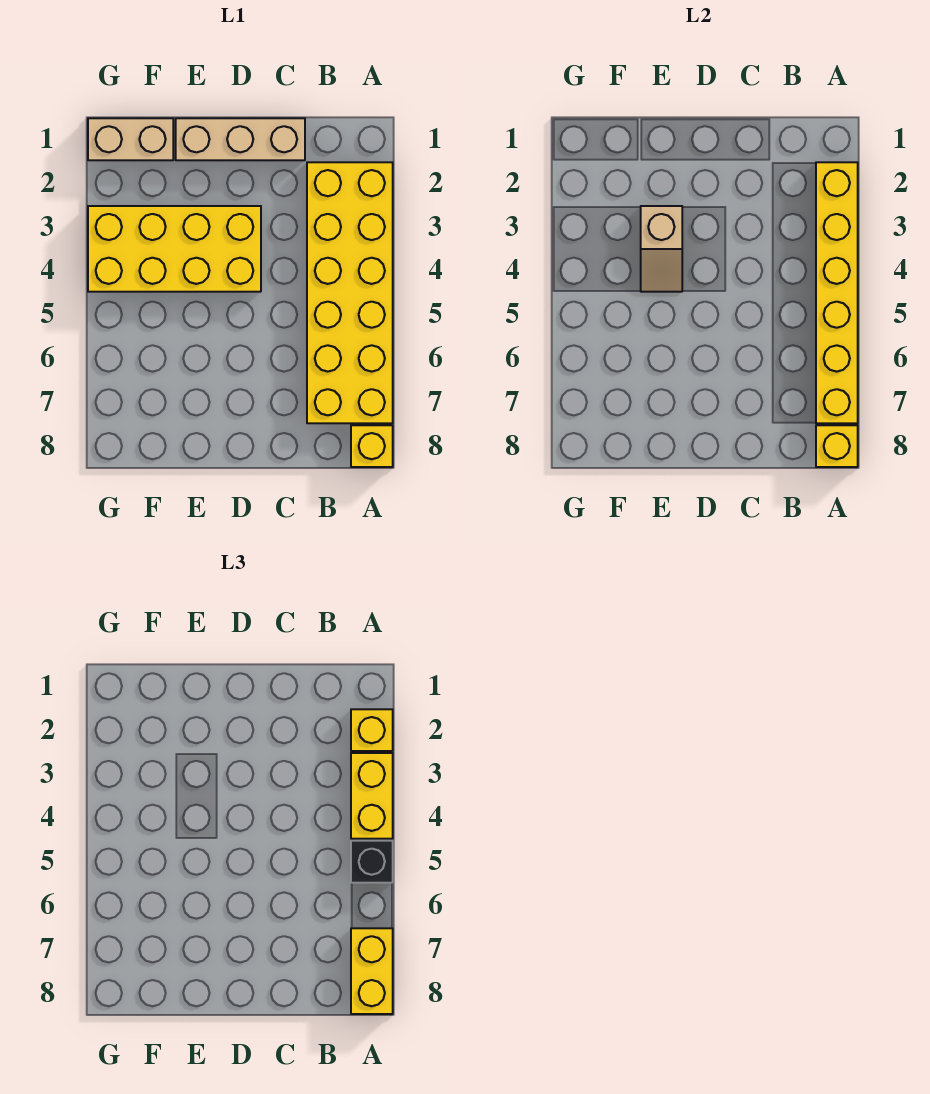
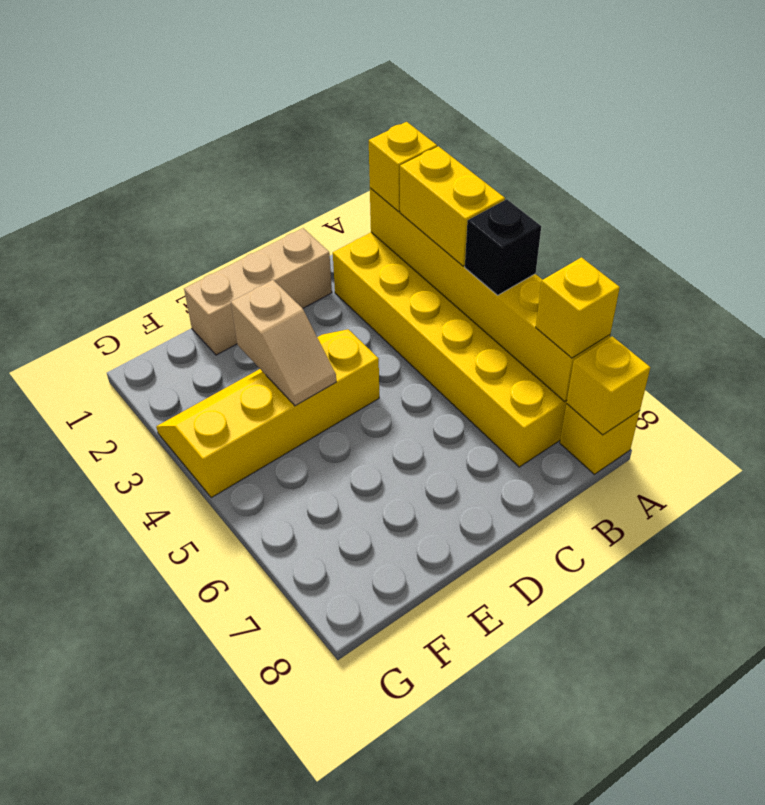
yellow 1x2 brick [351,928,393,1014] -> yellow 1x1 brick [536,257,620,358]
yellow 2x4 brick [88,206,261,292] -> yellow 2x4 slope [156,329,379,498]
tan 1x2 brick [88,118,173,160] -> none

